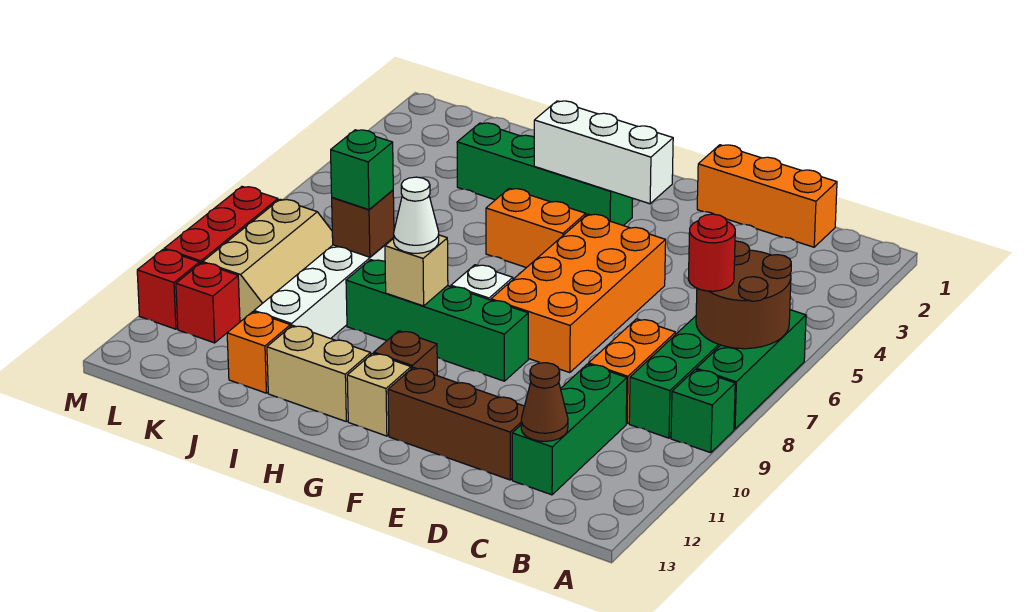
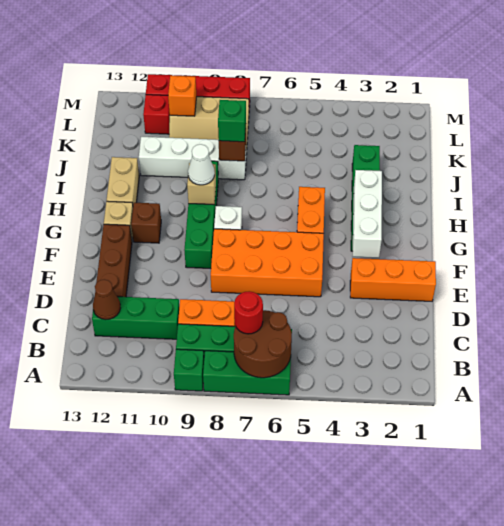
orange 1x3 brick [697,145,837,247] -> orange 1x3 brick turned to [350,258,436,301]
orange 1x1 brick [227,312,291,393] -> orange 1x1 brick moved to [168,76,196,116]

